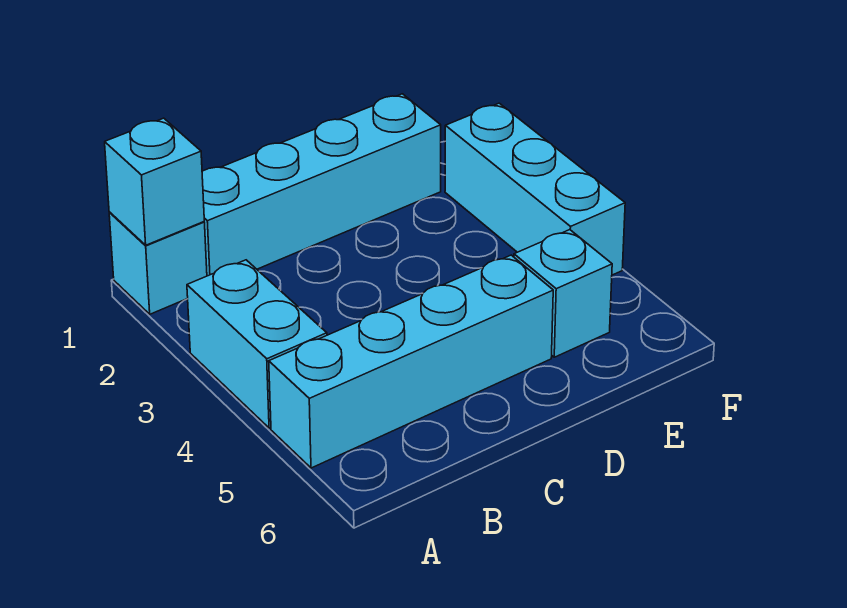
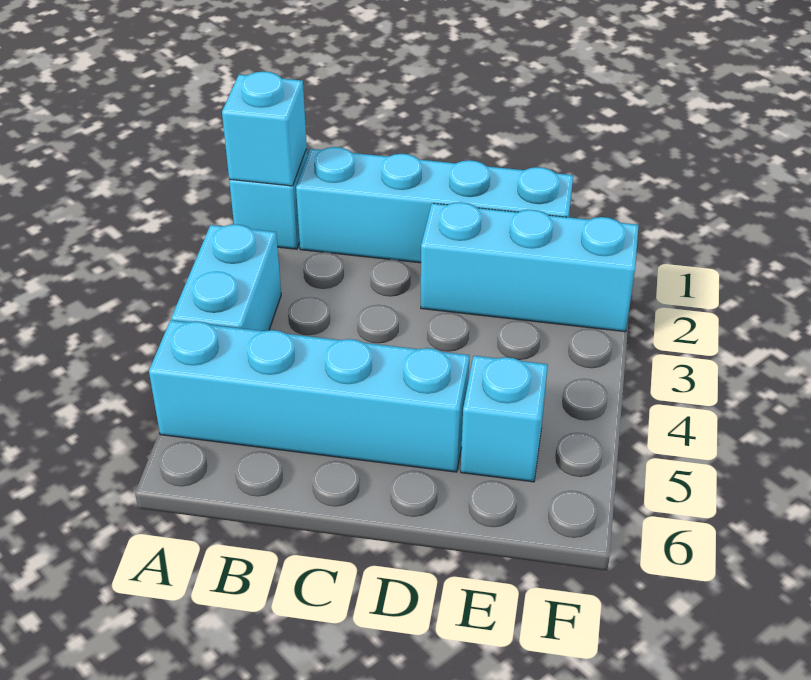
cyan 1x3 brick [445,103,625,275] -> cyan 1x3 brick turned to [421,202,639,332]

